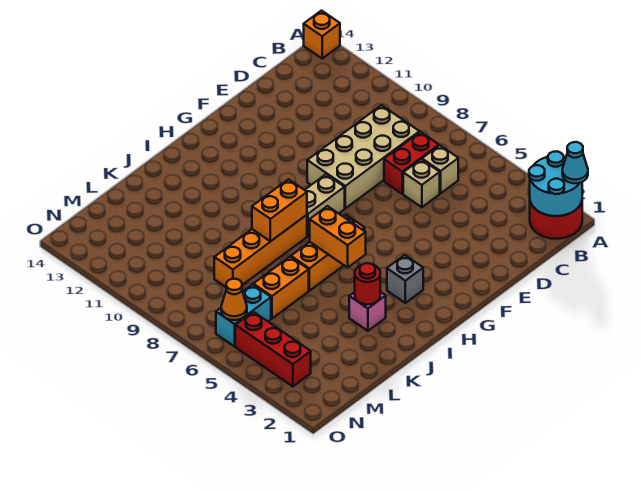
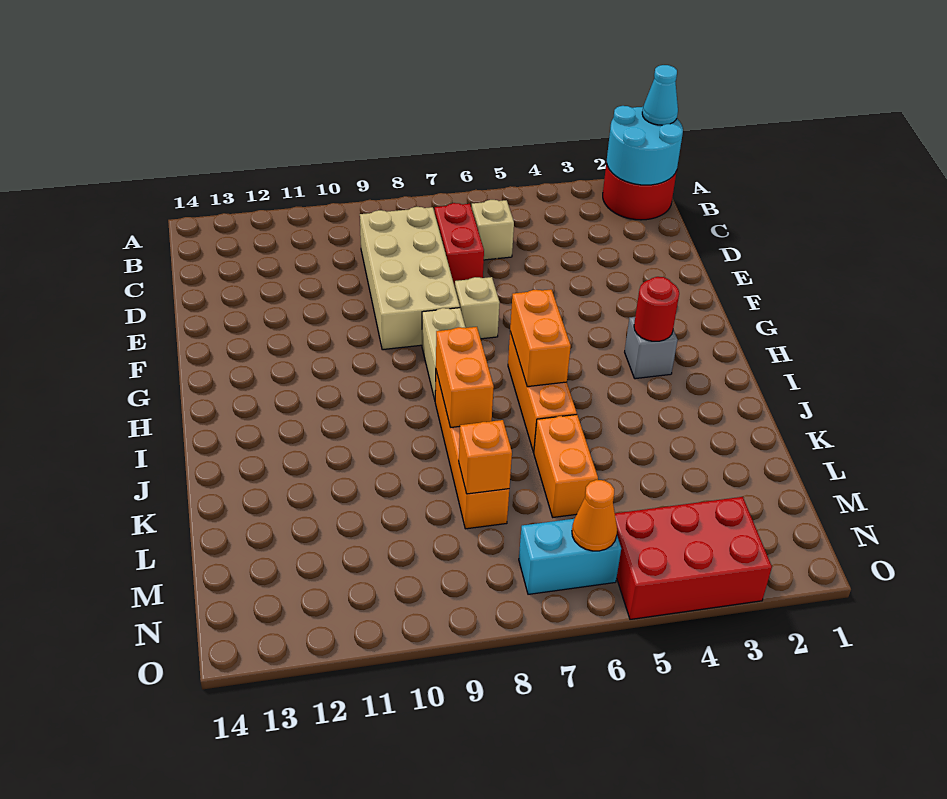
orange 1x1 brick [304,11,340,58] -> orange 1x1 brick moved to [459,420,512,494]
tan 1x1 brick [403,159,440,207] -> tan 1x1 brick moved to [455,277,500,339]
orange 1x2 brick [310,206,366,267] -> orange 1x2 brick turned to [510,289,571,387]
pink 1x1 brick [349,292,386,331] -> none
red 1x1 round brick [355,263,380,305] -> red 1x1 round brick moved to [634,277,679,341]
cyan 1x2 brick [216,284,271,346] -> cyan 1x2 brick turned to [519,519,621,594]
red 1x3 brick [235,312,311,386] -> red 2x3 brick [615,497,772,619]

